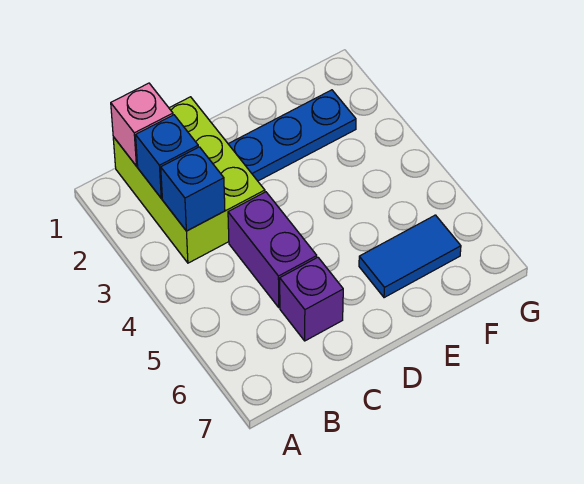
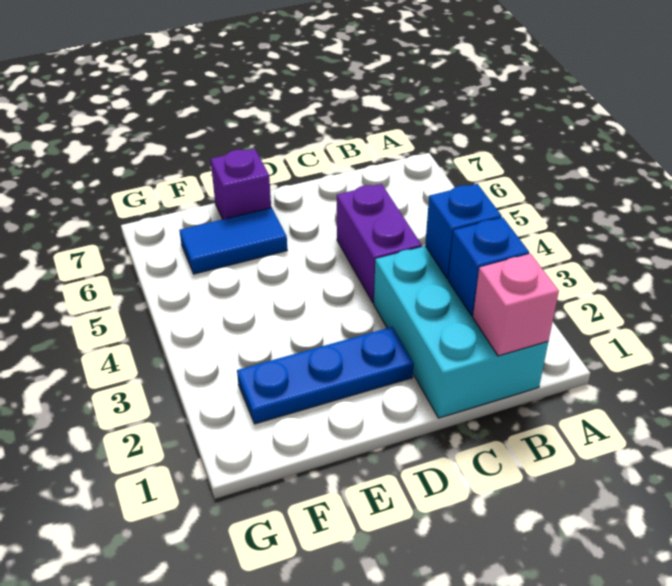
lime 2x3 brick [113,97,265,263] -> cyan 2x3 brick [374,246,548,418]
purple 1x1 brick [280,257,343,341] -> purple 1x1 brick moved to [211,149,271,219]

